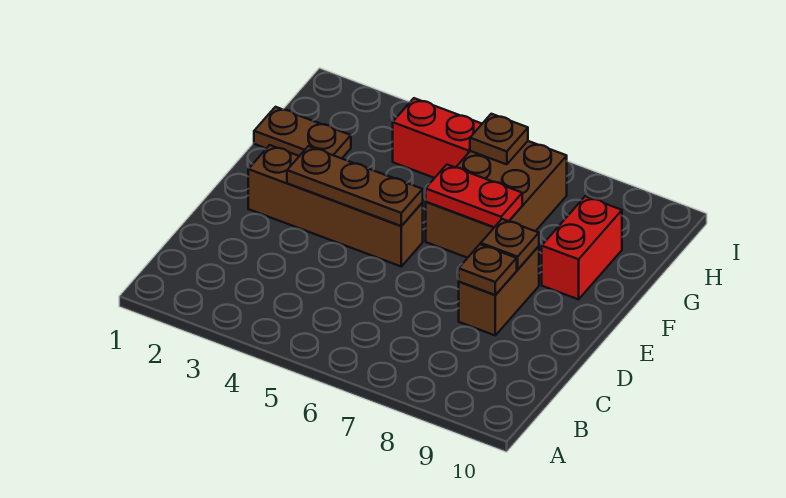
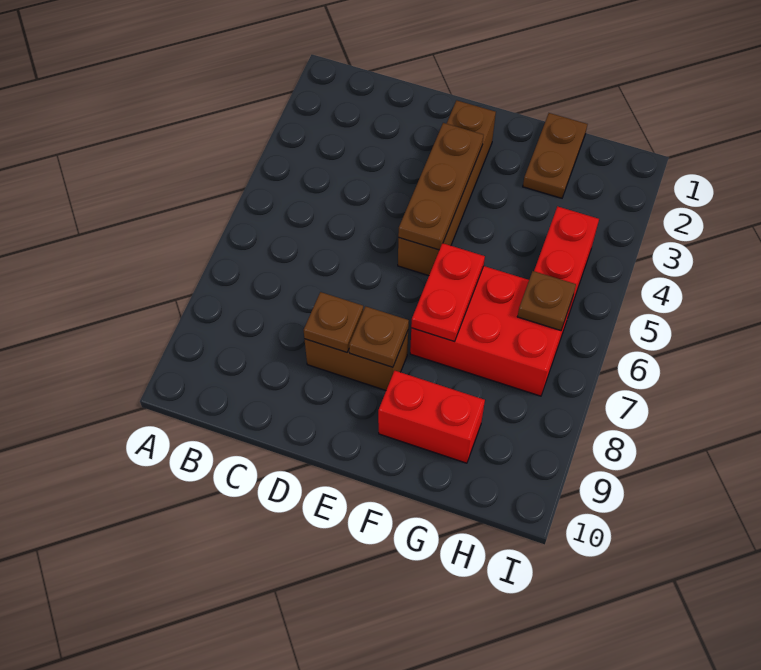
brown 2x3 brick [426,141,567,258] -> red 2x3 brick [410,266,573,396]

